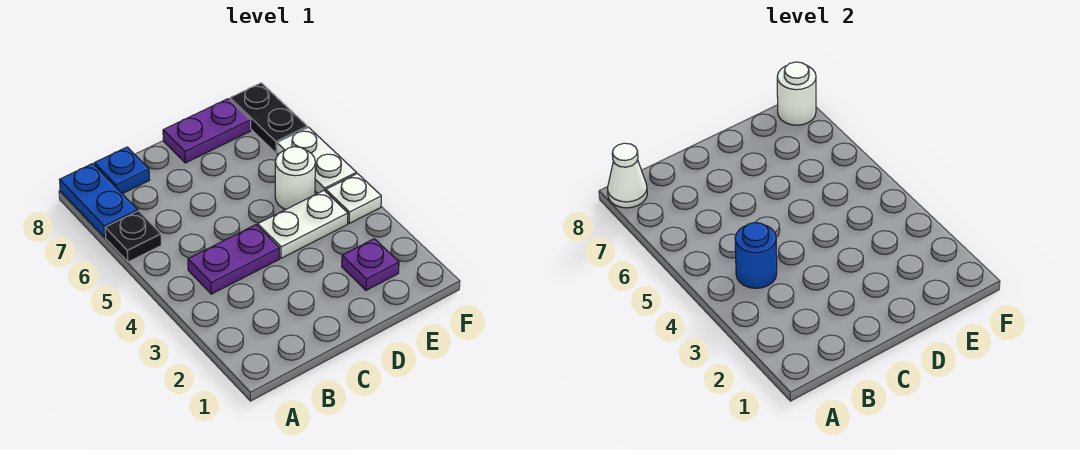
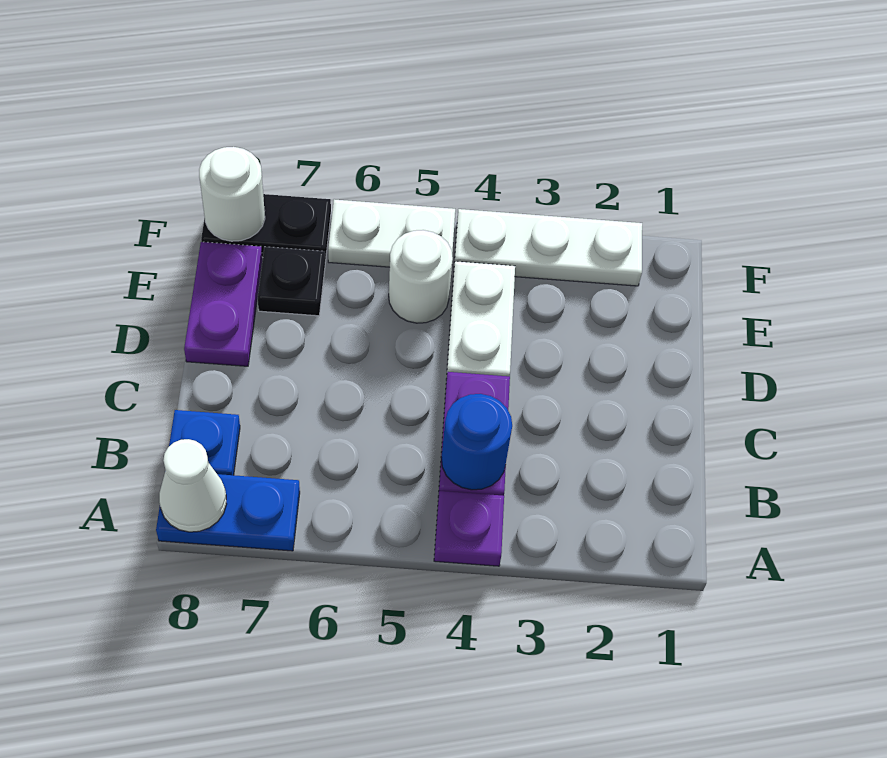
black 1x1 plate [105,211,161,262] -> black 1x1 plate moved to [258,247,325,316]
purple 1x1 plate [342,239,399,290] -> purple 1x1 plate moved to [434,491,504,566]
white 1x1 plate [326,174,381,223] -> white 1x3 plate [454,209,642,286]

